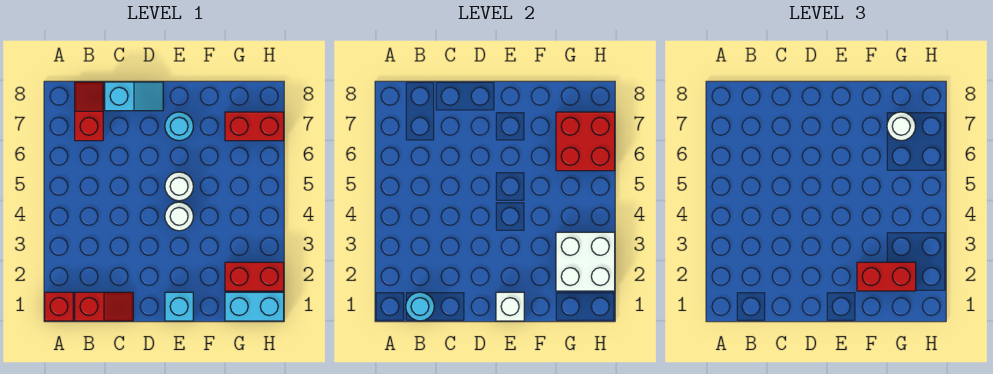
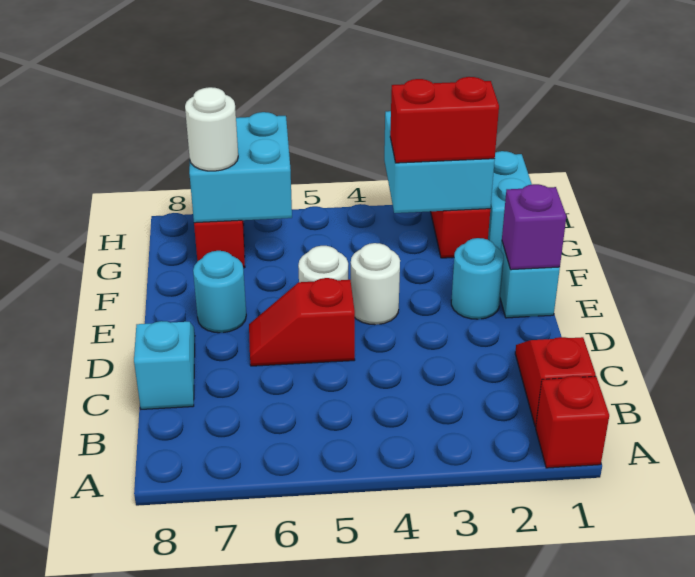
cyan 1x1 round brick [406,292,434,321] -> cyan 1x1 round brick moved to [451,238,504,319]
red 1x2 slope [75,82,103,141] -> red 1x2 slope moved to [249,278,355,366]
white 1x1 brick [496,292,524,321] -> purple 1x1 brick [502,184,566,270]
red 1x2 brick [857,262,916,291] -> red 1x2 brick turned to [390,77,499,163]
white 2x2 brick [556,232,615,291] -> cyan 2x2 brick [384,111,495,213]
red 2x2 brick [556,112,615,171] -> cyan 2x2 brick [189,112,292,223]

